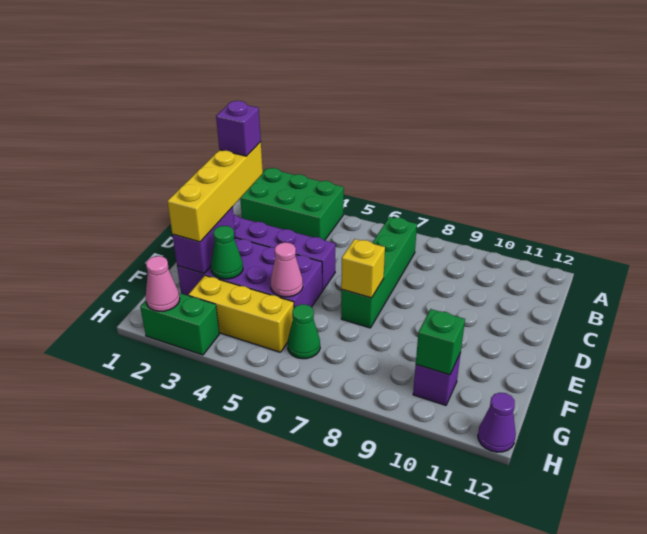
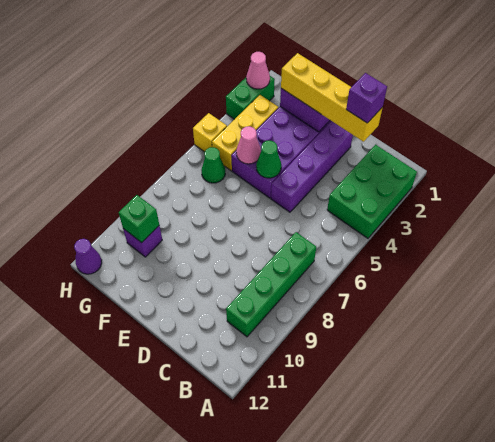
green 1x4 brick [341,217,417,328] -> green 1x4 brick turned to [226,232,316,337]
yellow 1x1 brick [341,239,385,298] -> yellow 1x1 brick moved to [193,113,227,152]
green 1x1 cone [211,226,243,279] -> green 1x1 cone moved to [256,141,281,178]

